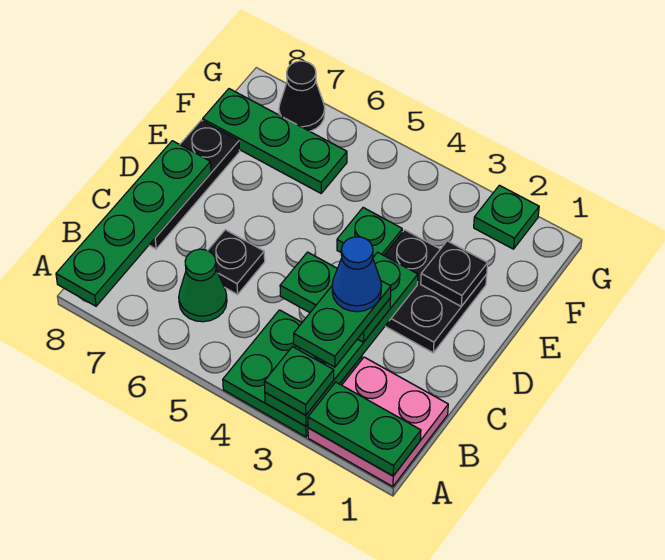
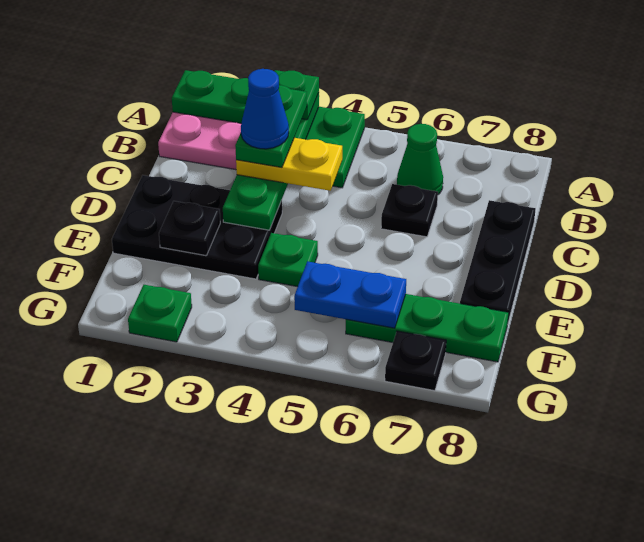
green 1x4 plate [56,141,211,306] -> none
green 1x2 plate [280,252,391,342] -> yellow 1x2 plate [236,138,342,191]
black 2x2 plate [384,230,487,353] -> black 2x3 plate [112,175,282,279]
none -> blue 1x2 plate [294,261,406,328]
black 1x1 cone [279,61,325,131] -> black 1x1 plate [385,331,446,391]

